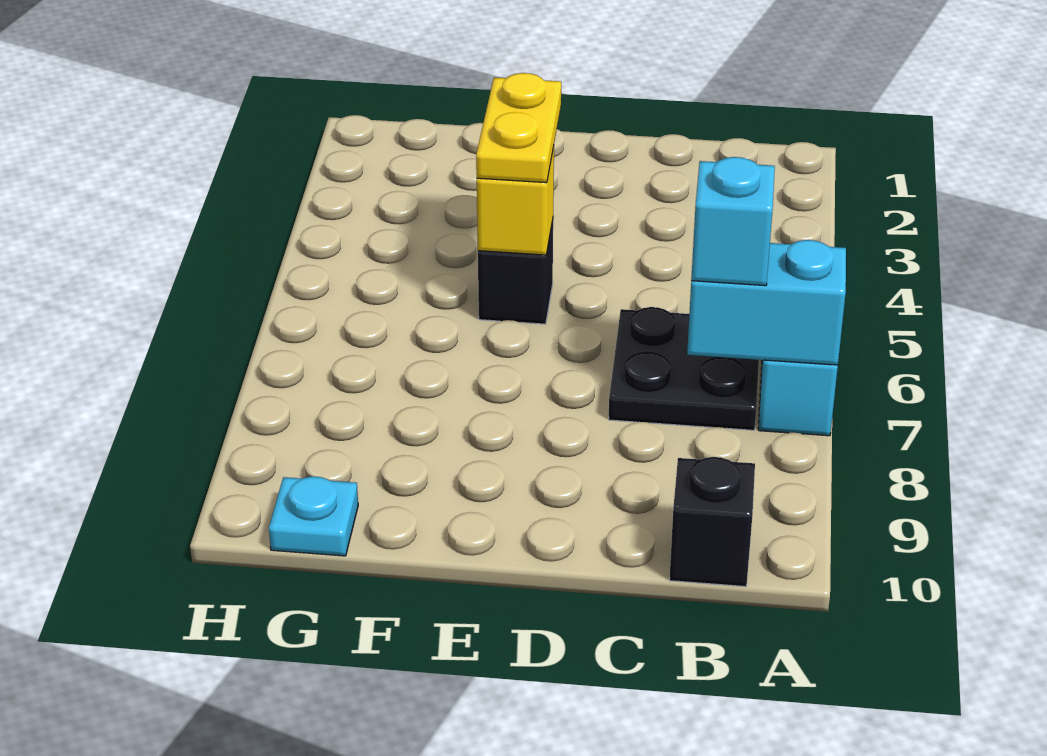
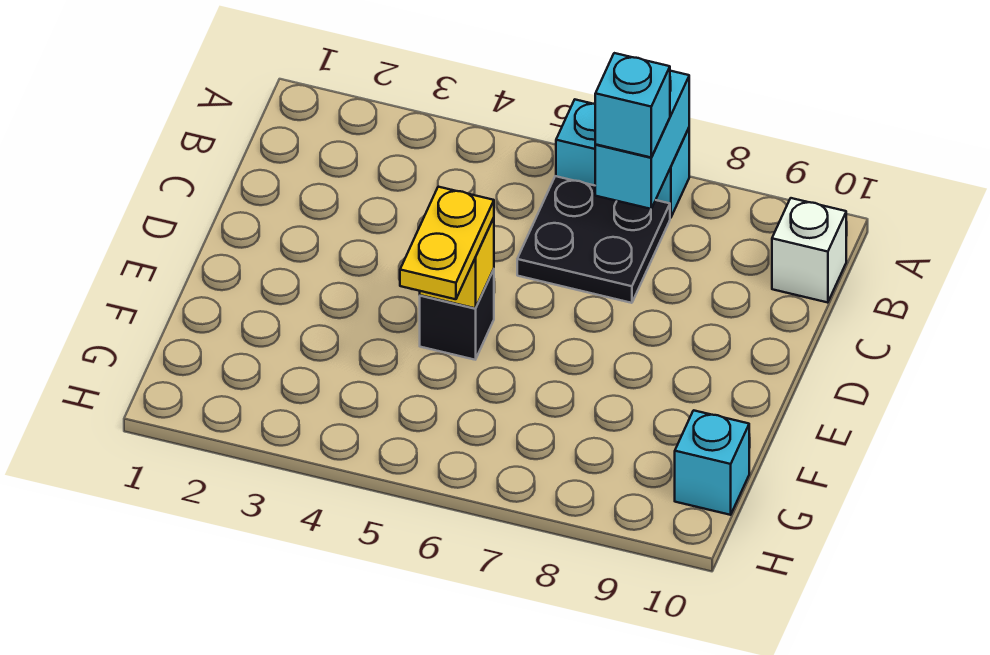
black 1x1 brick [669,457,755,587] -> white 1x1 brick [772,198,846,303]
yellow 1x2 plate [476,73,561,183] -> yellow 1x2 plate turned to [400,187,494,299]
cyan 1x1 plate [269,476,358,556] -> cyan 1x1 brick [675,410,749,515]

